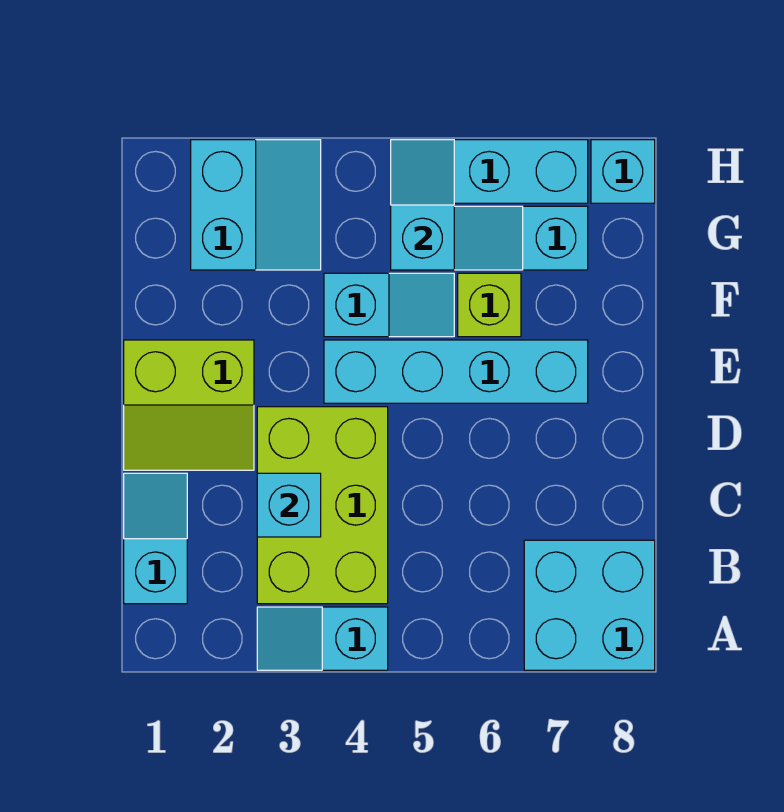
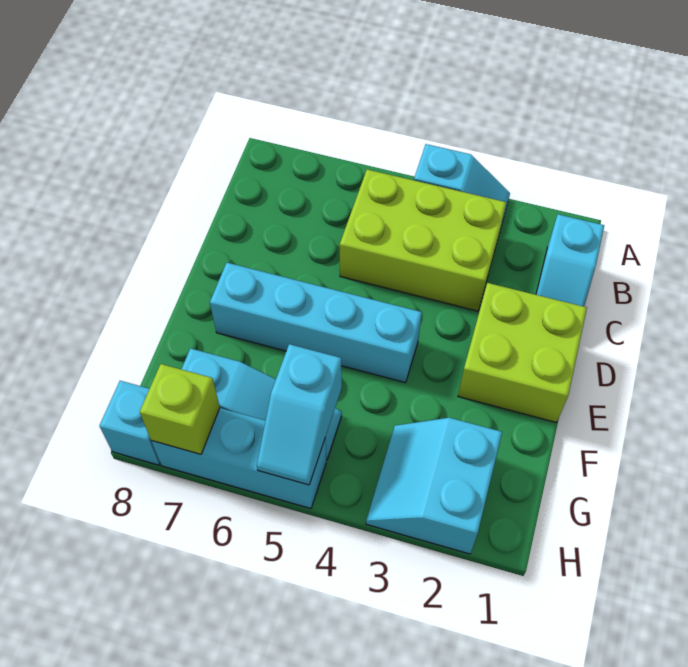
cyan 2x2 brick [524,540,655,670] -> none
lime 2x3 brick [257,407,388,604] -> lime 2x3 brick turned to [340,169,506,311]
cyan 1x1 brick [257,473,321,537] -> none
lime 2x2 slope [124,340,254,470] -> lime 2x2 brick [458,283,587,423]
cyan 1x2 slope [324,273,454,337] -> none
lime 1x1 brick [458,273,521,337] -> lime 1x1 brick moved to [140,364,220,454]

